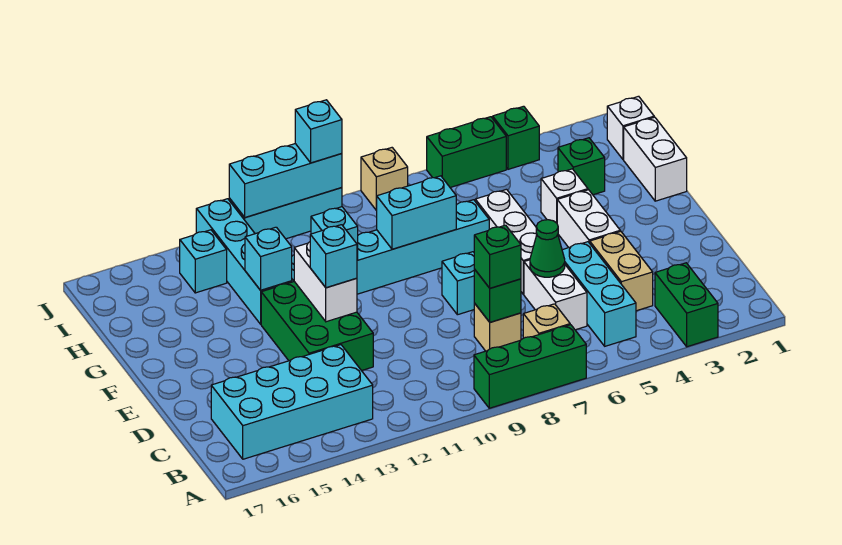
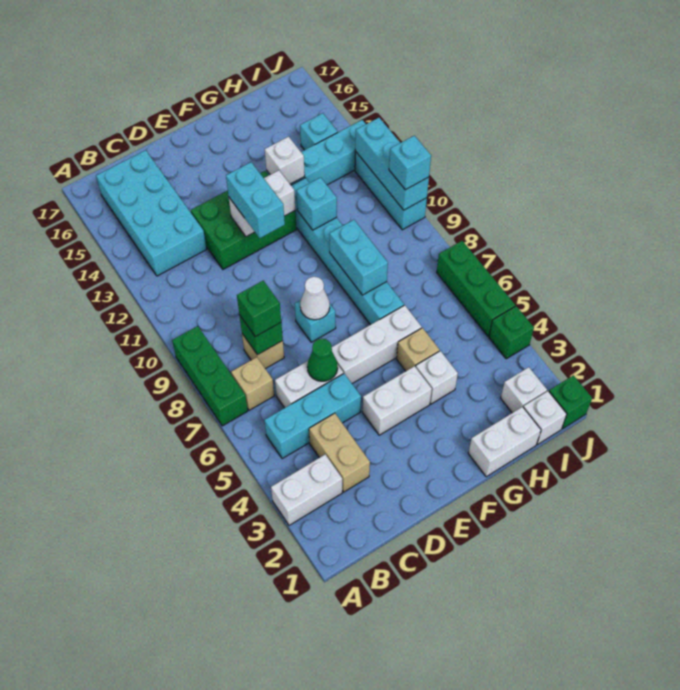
green 1x2 brick [655,263,718,347] -> white 1x2 brick [271,454,342,525]
tan 1x2 brick [590,231,653,311] -> tan 1x2 brick turned to [309,413,370,492]
none -> white 1x1 cone [300,277,330,320]
cyan 1x1 brick [310,225,357,288] -> cyan 1x2 brick [226,162,285,238]
cyan 1x1 brick [245,227,292,290] -> white 1x1 brick [265,137,305,184]
green 1x1 brick [558,138,605,195] -> green 1x1 brick moved to [549,375,592,429]
none -> white 1x1 brick [501,367,547,413]
green 1x2 brick [427,117,506,188] -> green 1x3 brick [437,241,515,336]
tan 1x1 brick [361,148,408,210] -> tan 1x1 brick moved to [397,328,440,371]

